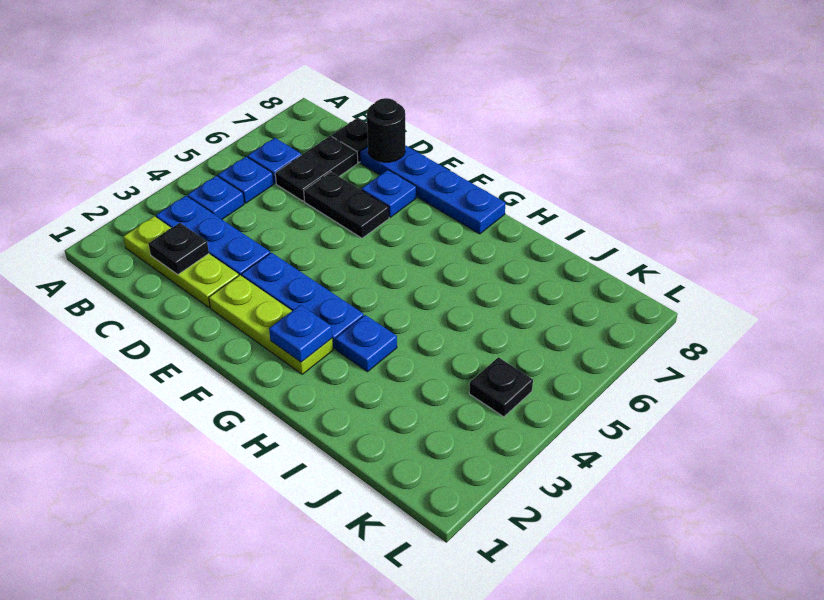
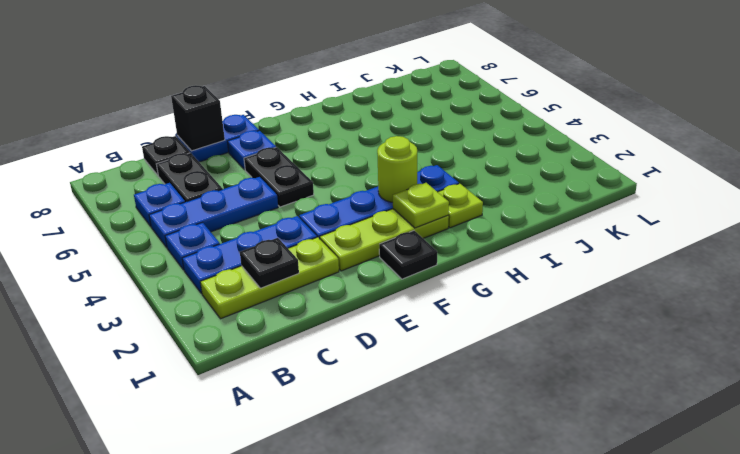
blue 1x1 plate [218,157,274,203] -> blue 1x3 plate [149,177,278,247]
black 1x2 plate [304,172,389,238] -> black 1x2 plate turned to [244,147,314,207]
blue 1x4 plate [360,145,506,234] -> blue 1x2 plate [177,115,259,162]
black 1x1 round brick [367,98,405,162] -> black 1x1 brick [171,85,225,151]
blue 1x1 plate [269,305,332,362] -> lime 1x1 plate [393,183,449,228]
none -> lime 1x1 round brick [377,136,417,202]
none -> lime 1x1 plate [438,184,483,228]
black 1x1 plate [469,357,533,417] -> black 1x1 plate moved to [379,231,437,279]

